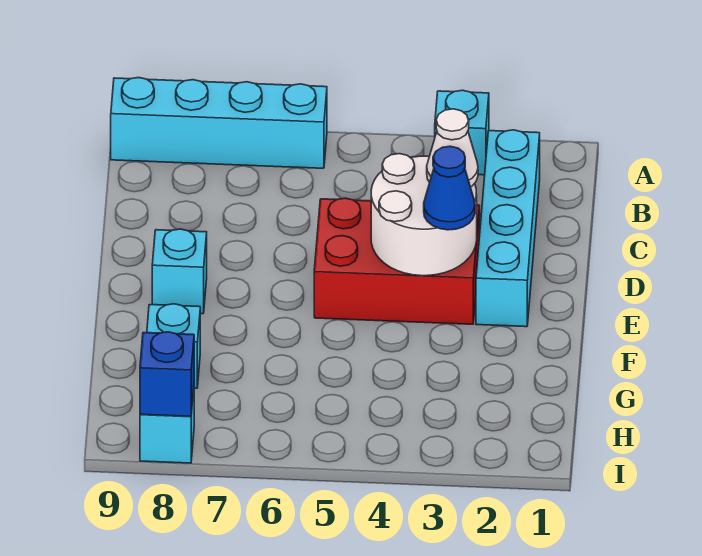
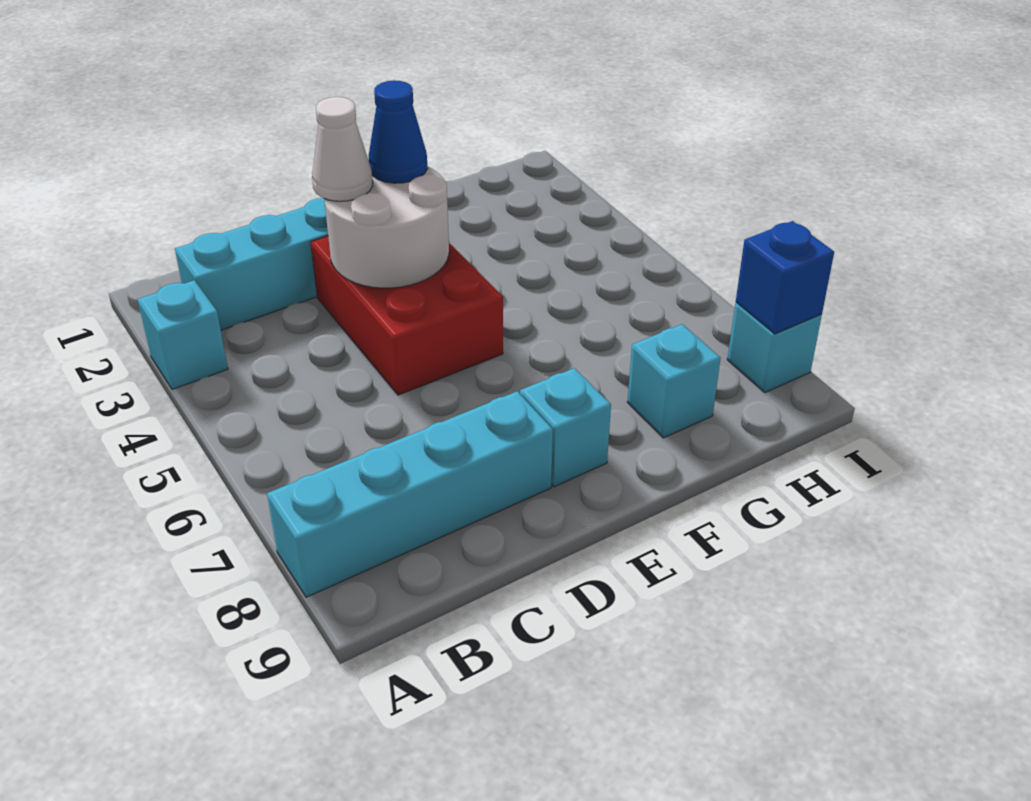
cyan 1x4 brick [111,78,327,168] -> cyan 1x4 brick turned to [267,391,553,597]

